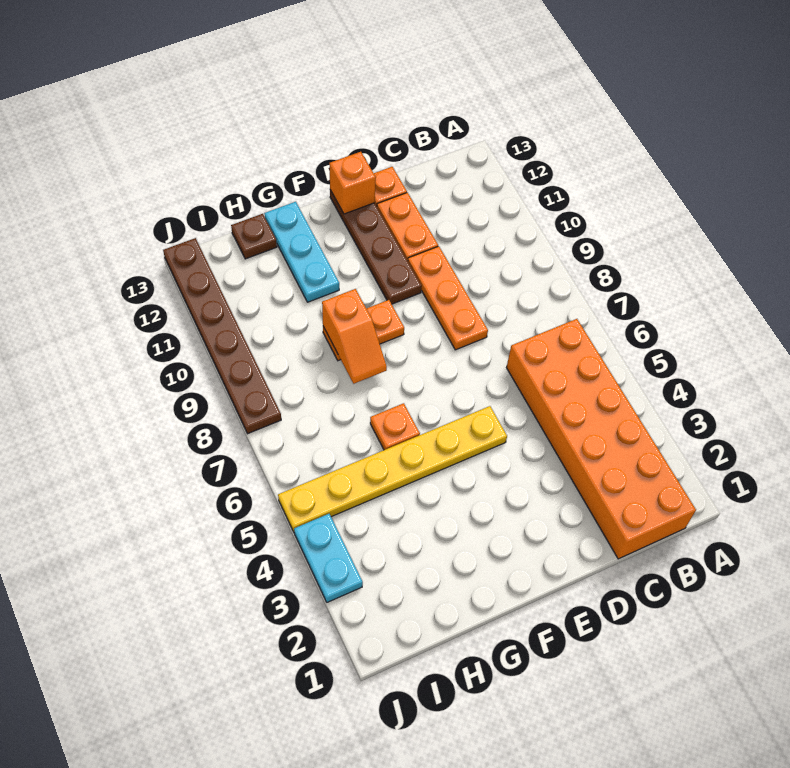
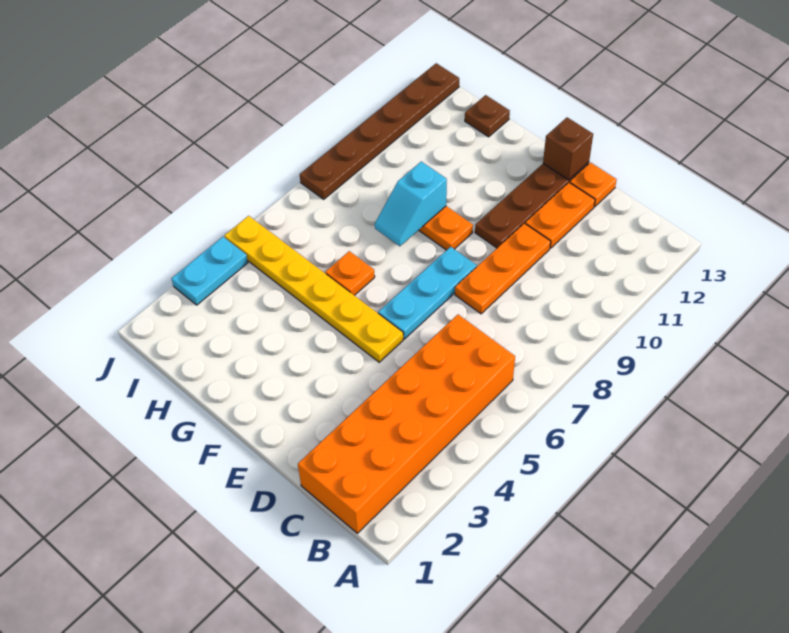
orange 1x1 brick [329,152,376,214] -> brown 1x1 brick [543,117,593,180]
orange 1x2 slope [322,289,387,384] -> cyan 1x2 slope [375,161,447,246]
cyan 1x3 plate [265,202,339,302] -> cyan 1x3 plate moved to [378,247,477,339]

